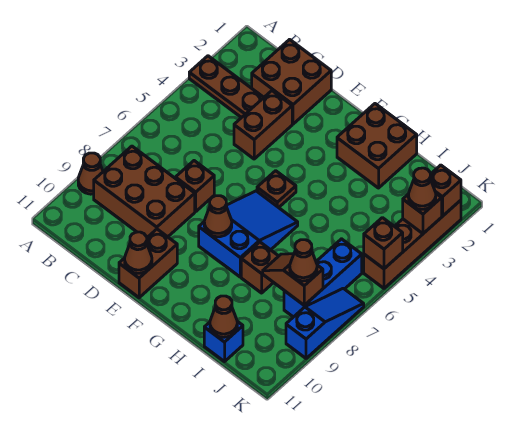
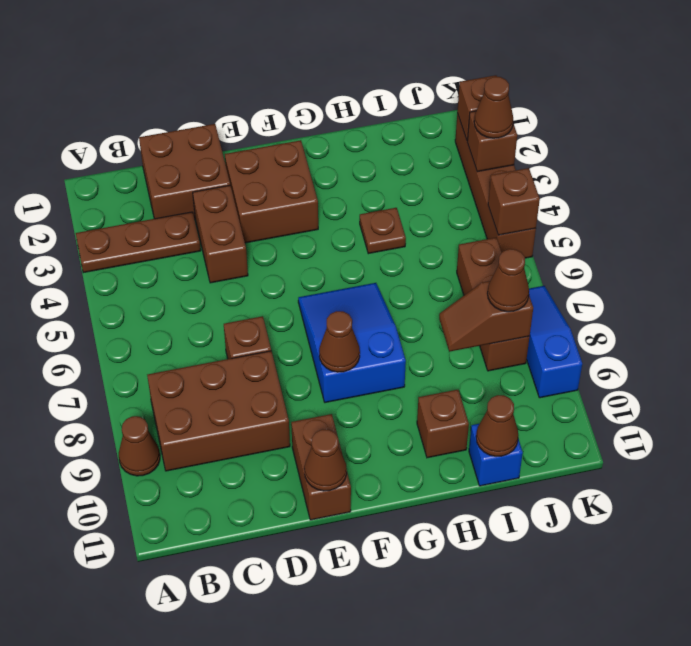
brown 1x1 plate [257,171,296,208] -> brown 1x1 plate moved to [360,208,406,254]
brown 2x2 brick [337,104,417,188] -> brown 2x2 brick moved to [225,140,318,243]
brown 1x1 brick [241,242,278,293] -> brown 1x1 brick moved to [417,390,469,458]
blue 1x3 brick [284,239,362,317] -> brown 1x3 brick [457,238,530,371]

